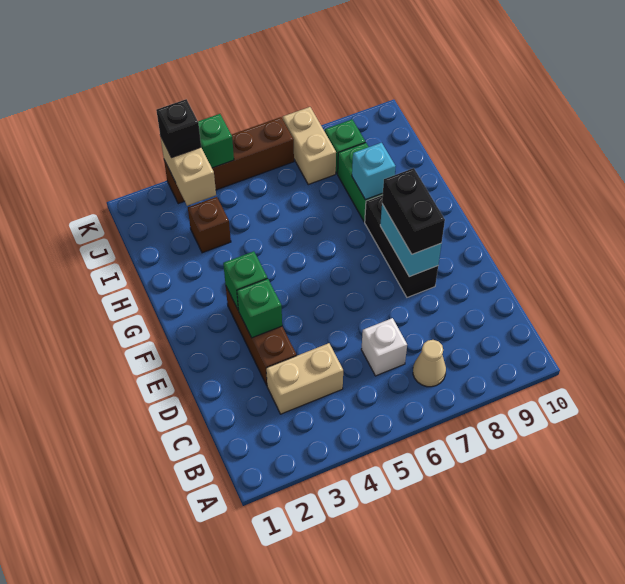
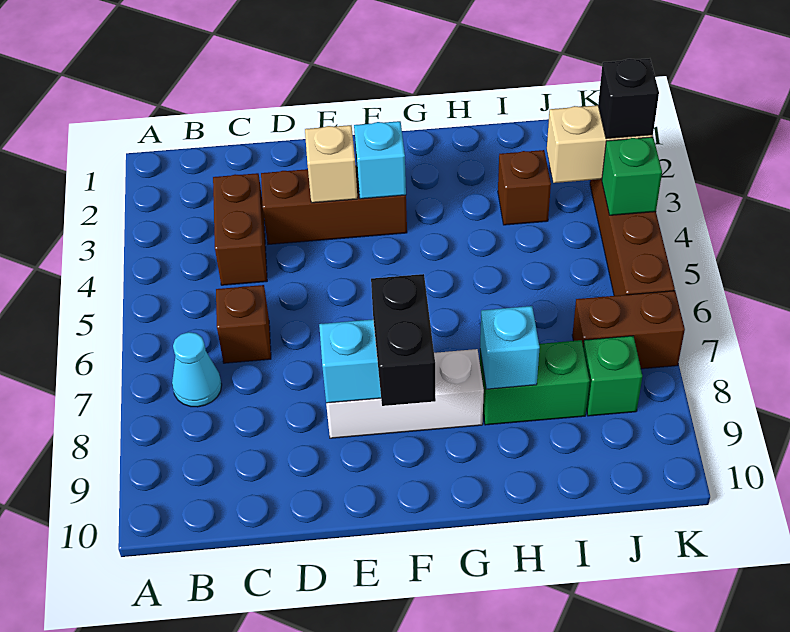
tan 1x1 cone [413,340,446,387] -> cyan 1x1 cone [172,332,222,407]
tan 1x2 brick [266,343,343,414] -> brown 1x2 brick [213,173,267,285]
white 1x1 brick [361,318,407,376] -> brown 1x1 brick [216,285,271,363]
green 1x1 brick [237,278,282,338] -> tan 1x1 brick [305,125,358,203]
black 1x3 brick [365,195,438,297] -> white 1x3 brick [326,349,484,438]
black 1x2 brick [382,168,445,254] -> black 1x2 brick turned to [371,274,436,406]
green 1x1 brick [223,251,267,310] -> cyan 1x1 brick [354,121,406,199]
tan 1x2 brick [283,107,336,184] -> brown 1x2 brick [572,291,685,369]

